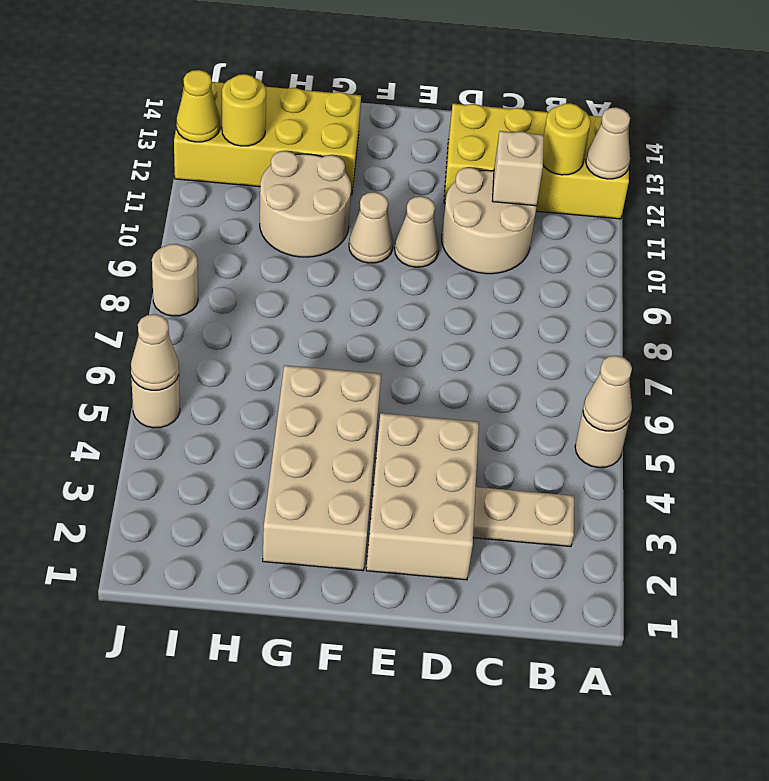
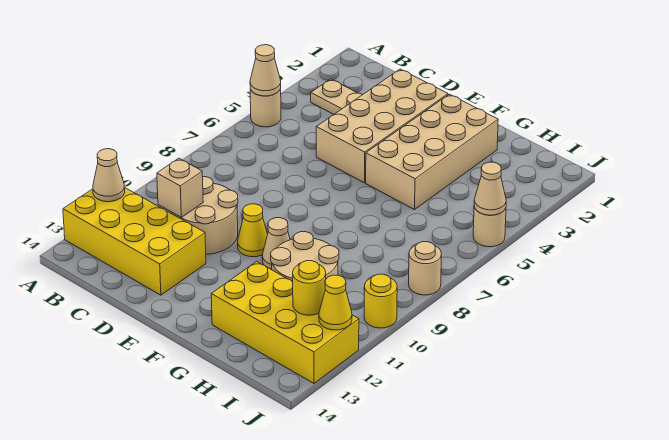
yellow 1x1 round brick [543,103,591,175] -> yellow 1x1 round brick moved to [364,274,397,328]
tan 2x3 brick [366,413,479,580] -> tan 2x4 brick [316,69,448,183]
tan 1x1 cone [395,196,439,267] -> yellow 1x1 cone [238,204,268,257]

